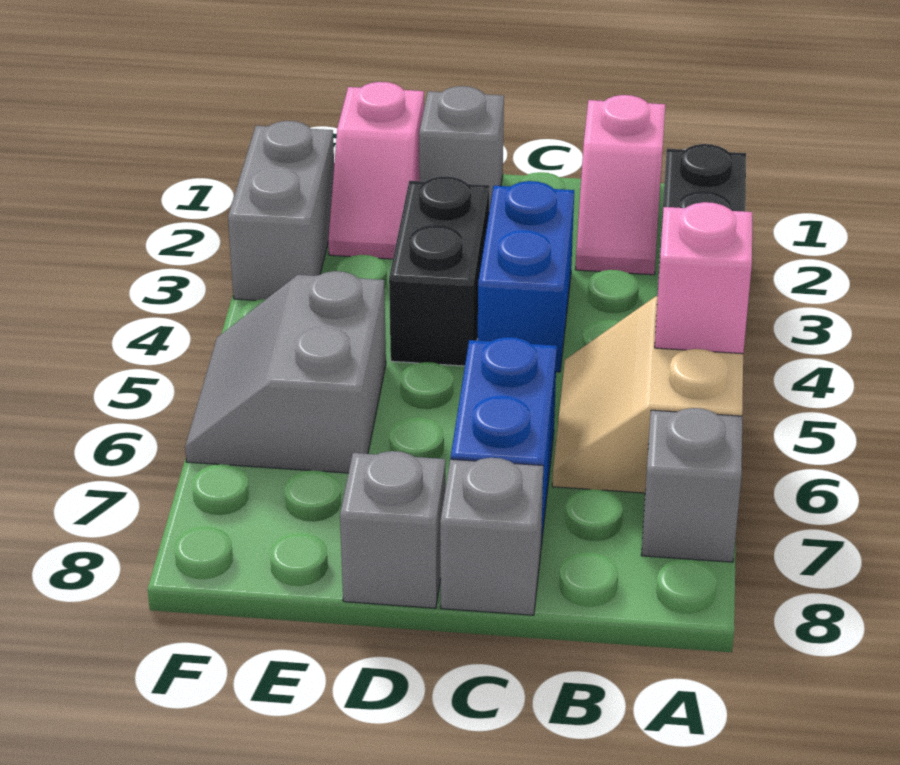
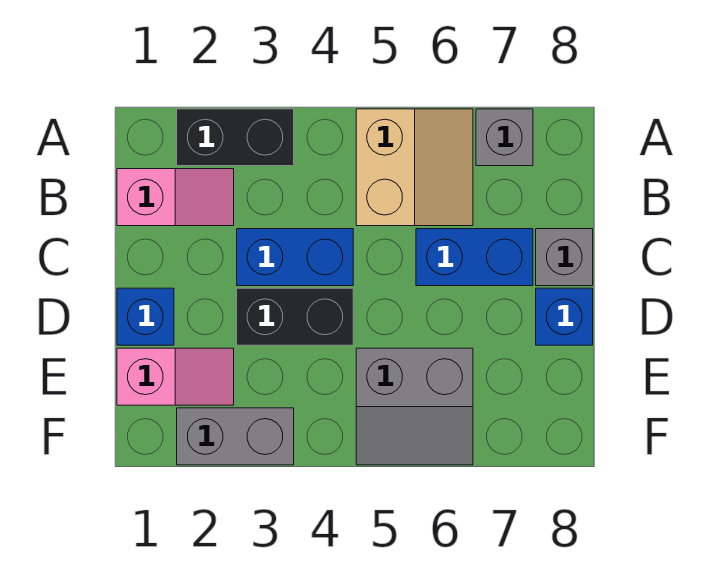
tan 2x2 slope [552,296,743,493] -> tan 2x2 slope turned to [356,109,473,226]
pink 1x1 brick [655,202,752,354] -> none
grey 1x1 brick [419,86,504,211] -> blue 1x1 brick [117,288,174,345]
grey 1x1 brick [340,451,446,608] -> blue 1x1 brick [536,288,593,345]

